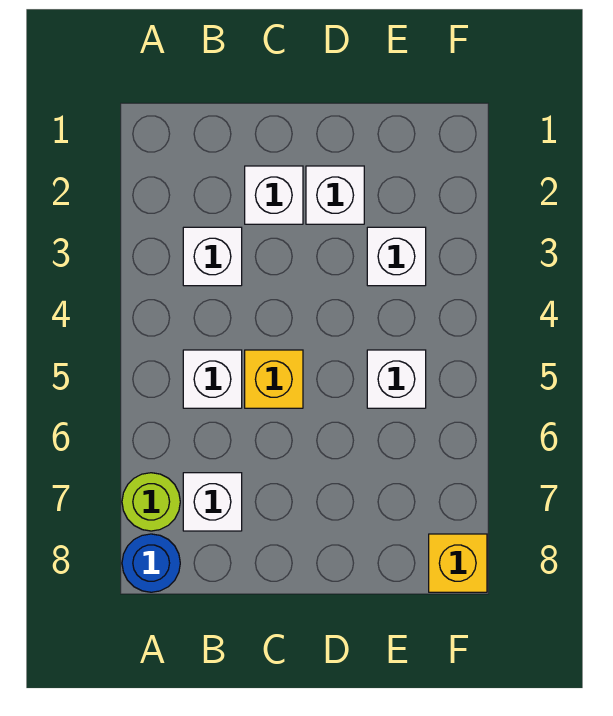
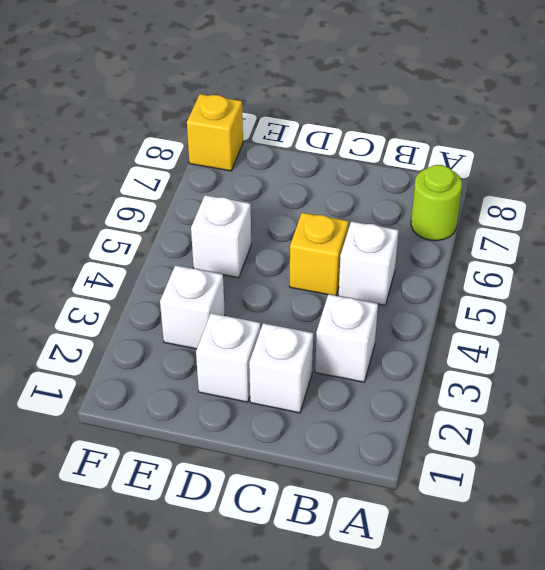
blue 1x1 round brick [122,534,180,592] -> none
white 1x1 brick [183,473,242,531] -> none

